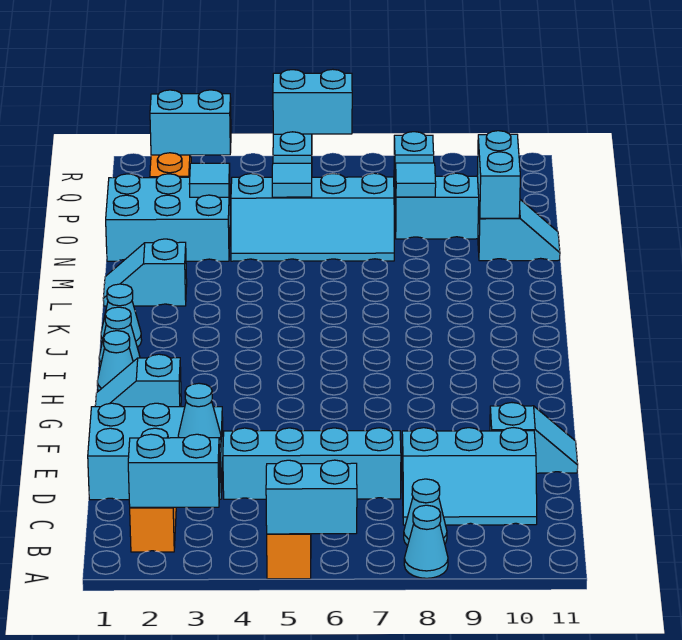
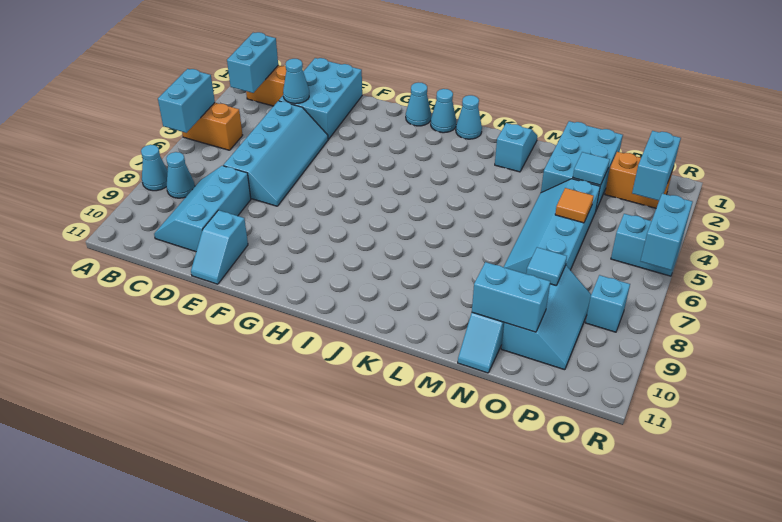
cyan 1x2 slope [95,354,181,407] -> none
cyan 1x1 tile [272,163,312,197] -> orange 1x1 tile [555,188,594,223]

